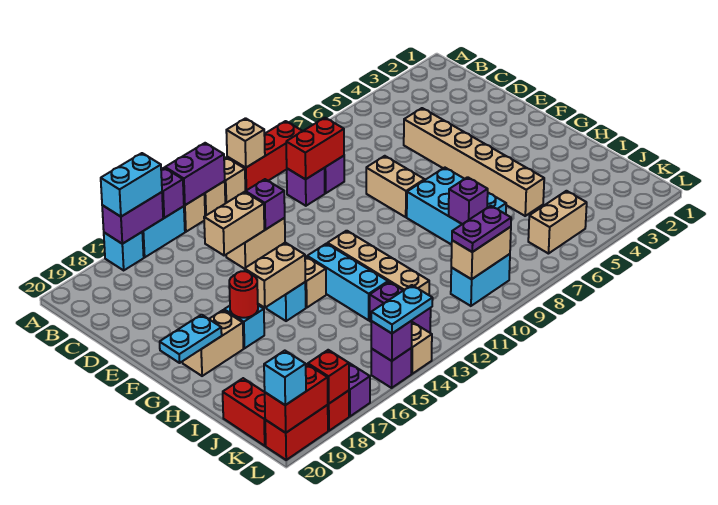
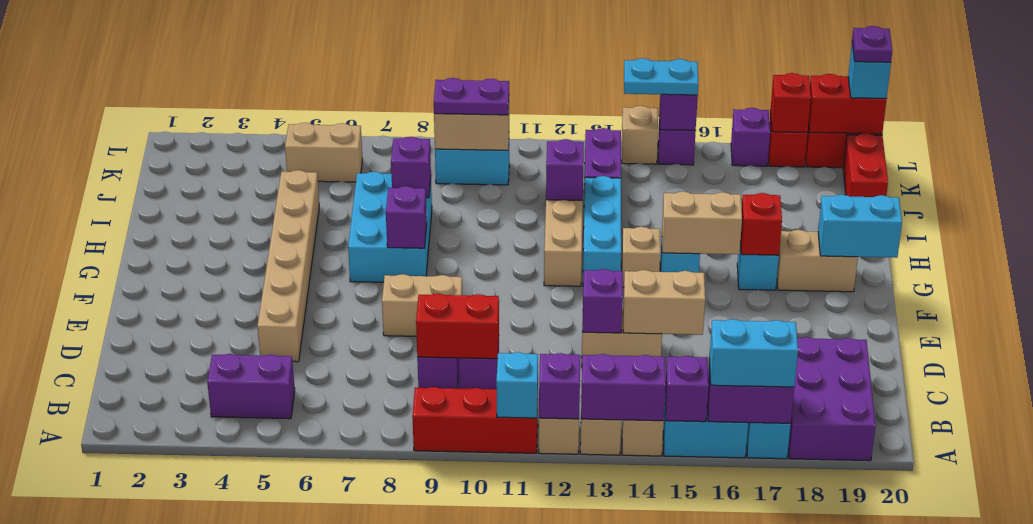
tan 1x1 brick [226,118,265,168] -> cyan 1x1 brick [496,352,538,418]
none -> purple 1x1 brick [539,353,580,419]
none -> purple 2x3 brick [788,337,876,461]
none -> purple 1x2 brick [207,354,295,419]
tan 1x2 brick [366,156,425,217] -> tan 1x2 brick turned to [382,274,462,336]
none -> purple 1x1 brick [386,186,427,248]
red 1x1 round brick [229,271,258,318] -> red 1x1 brick [741,193,782,255]
cyan 1x2 plate [160,315,222,363] -> cyan 1x2 brick [818,195,902,258]
none -> purple 1x1 brick [546,139,584,200]
none -> purple 1x1 plate [852,26,892,62]

